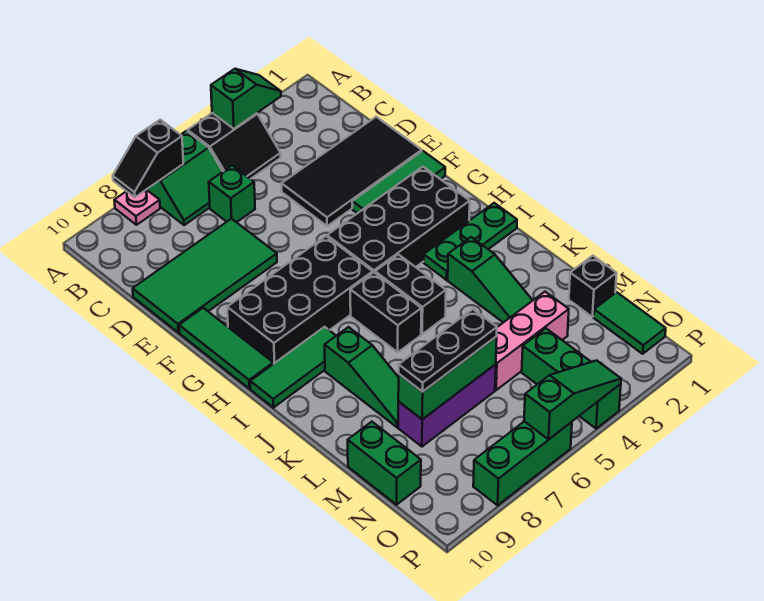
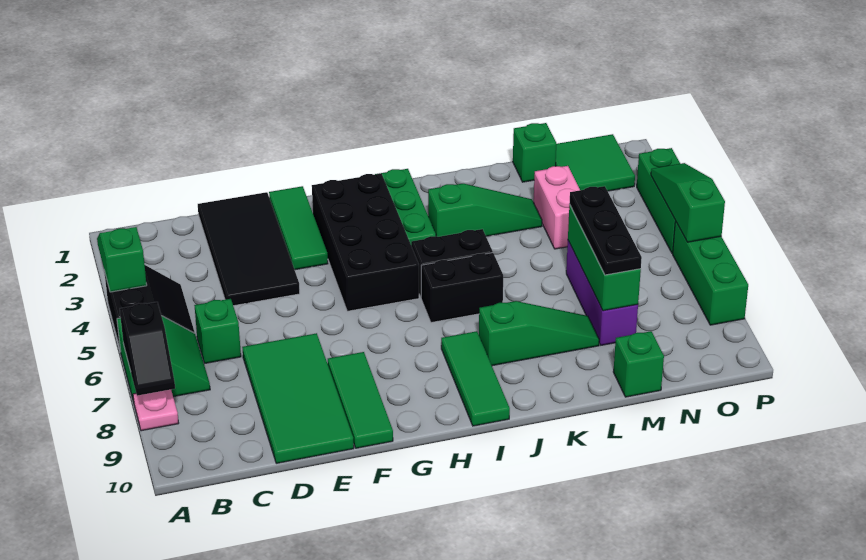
green 1x3 tile [179,308,273,389] -> green 1x3 tile turned to [328,352,393,448]
black 2x4 brick [227,236,373,364] -> none
black 1x1 brick [569,256,617,317] -> green 1x1 brick [513,123,556,182]
pink 1x3 brick [495,292,569,390] -> pink 1x2 brick [534,166,580,249]
green 1x2 brick [348,422,421,505] -> green 1x1 brick [613,331,664,397]
green 1x2 tile [594,292,666,354] -> green 2x2 tile [556,134,635,191]
green 1x3 brick [522,328,621,429] -> green 1x3 brick turned to [637,148,680,253]

